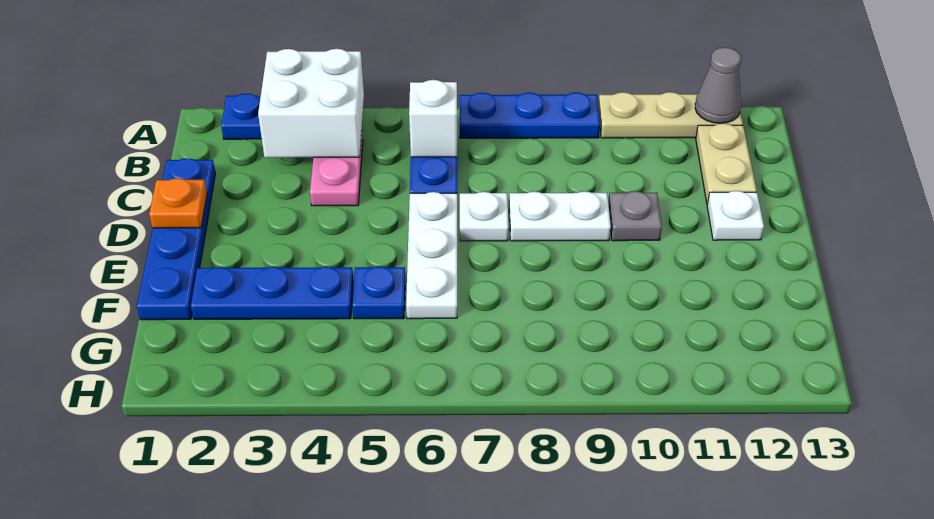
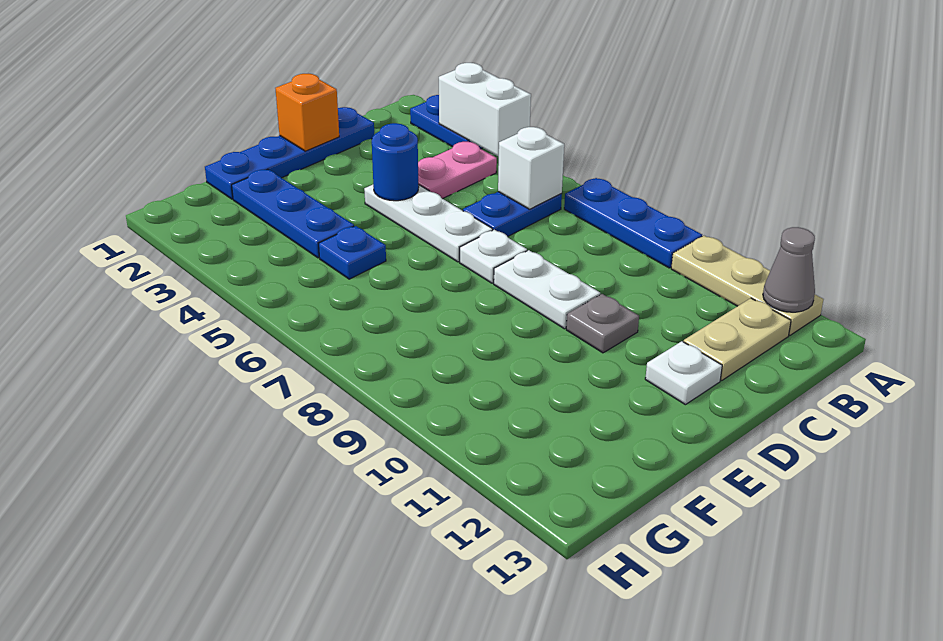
white 2x2 brick [258,49,364,158] -> white 1x2 brick [439,63,531,156]
orange 1x1 plate [149,178,207,228] -> orange 1x1 brick [275,74,339,151]
none -> blue 1x1 round brick [372,123,419,201]
white 1x3 plate [406,192,457,319] -> white 1x3 plate turned to [364,185,493,262]

